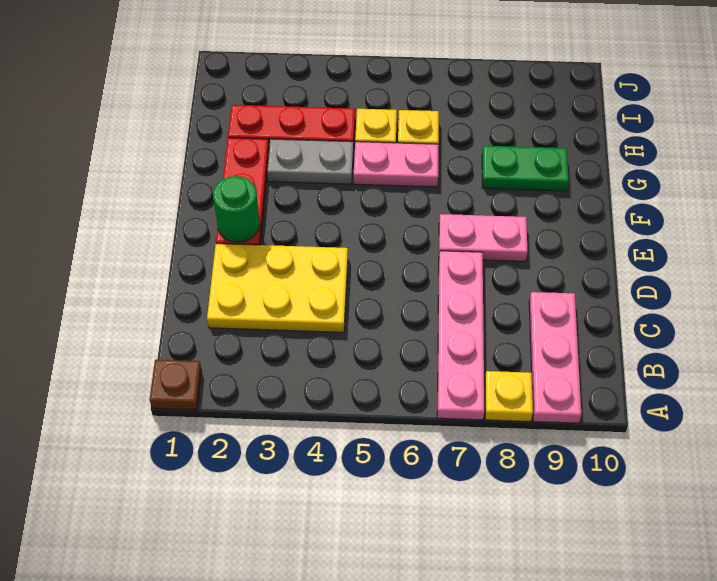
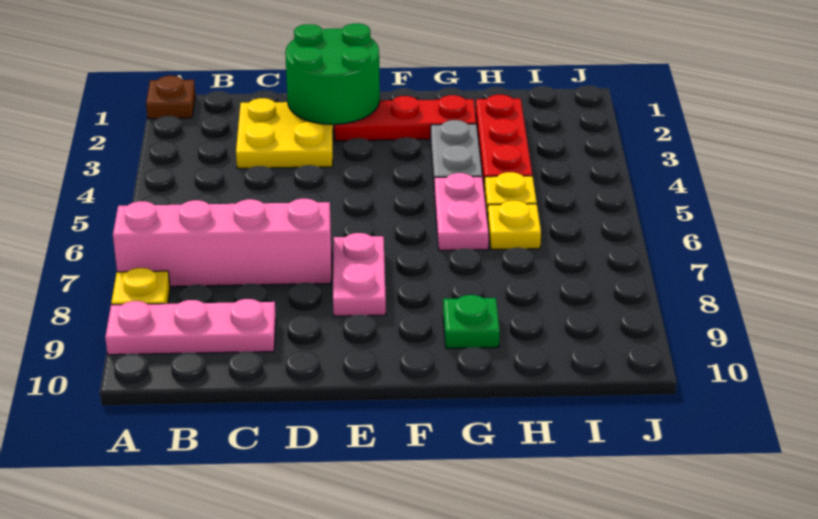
pink 1x4 plate [437,251,484,420] -> pink 1x4 brick [113,199,332,286]
yellow 2x3 plate [207,244,348,332] -> yellow 2x2 plate [236,98,333,168]
green 1x1 round brick [213,176,260,242] -> green 2x2 round brick [285,23,380,124]
green 1x2 plate [482,146,569,191] -> green 1x1 plate [443,295,500,348]

